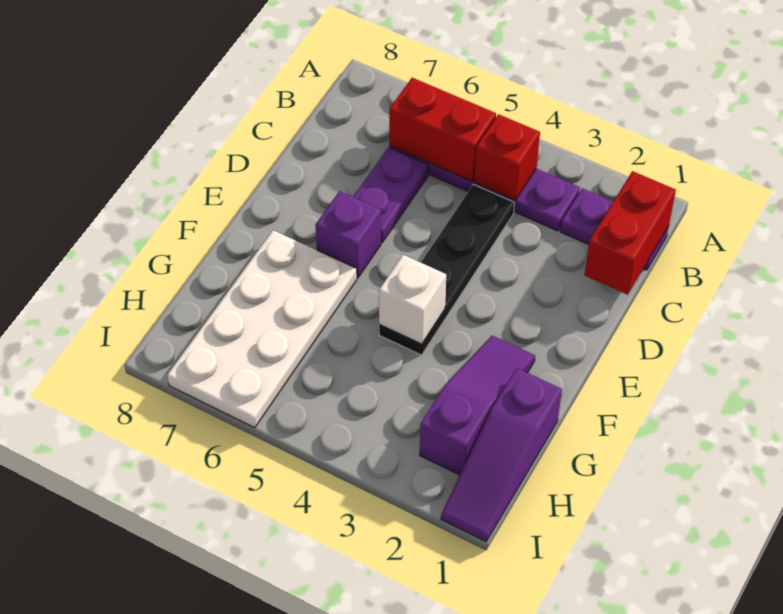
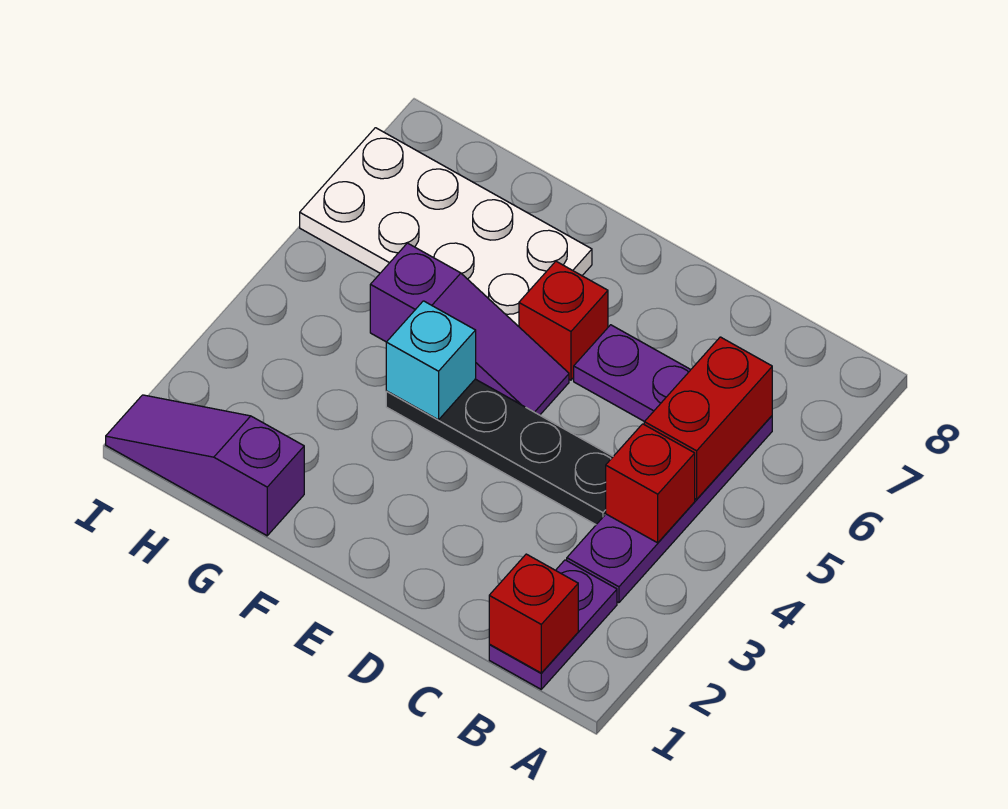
red 1x2 brick [585,171,676,295] -> red 1x1 brick [489,554,578,673]
purple 1x1 brick [316,191,381,278] -> red 1x1 brick [519,261,608,380]
purple 1x3 slope [420,336,535,475] -> purple 1x3 slope moved to [370,243,569,415]
white 1x1 brick [379,255,446,344] -> cyan 1x1 brick [386,301,476,420]

